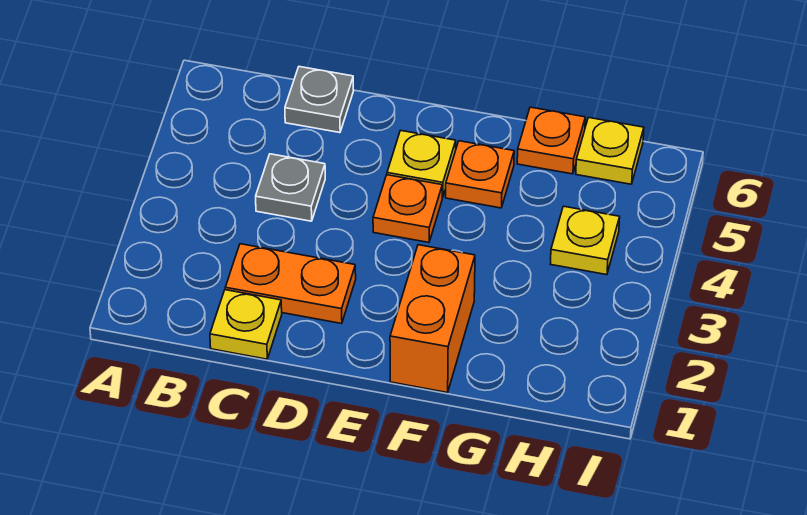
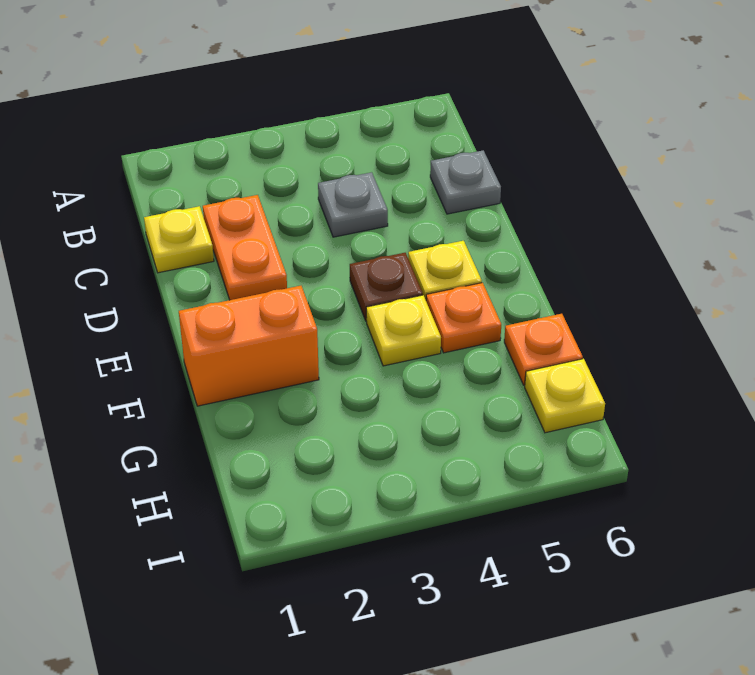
orange 1x1 plate [373,175,442,242] -> brown 1x1 plate [350,253,423,321]
yellow 1x1 plate [551,206,620,275] -> yellow 1x1 plate moved to [366,295,441,366]

